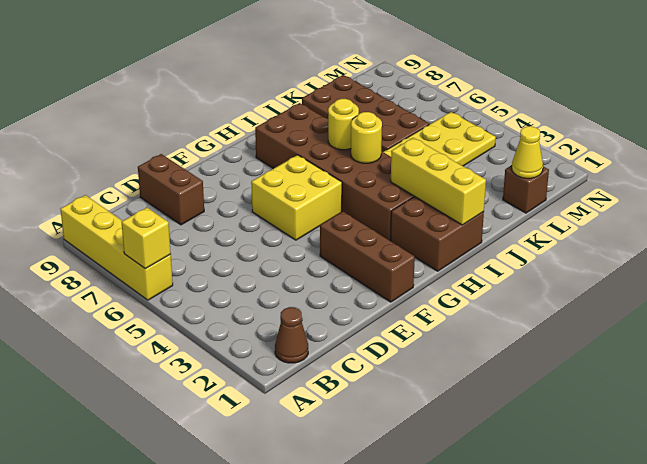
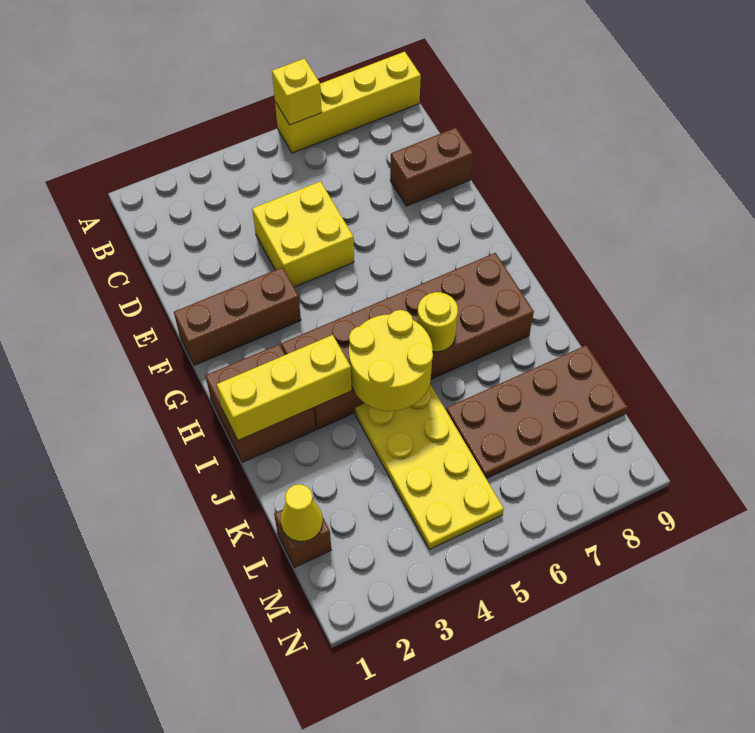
brown 1x1 cone [275,307,308,363] -> none
yellow 2x2 brick [251,155,342,240] -> yellow 2x2 brick moved to [252,181,354,287]
yellow 1x1 round brick [351,112,382,163] -> yellow 2x2 round brick [349,310,433,411]

